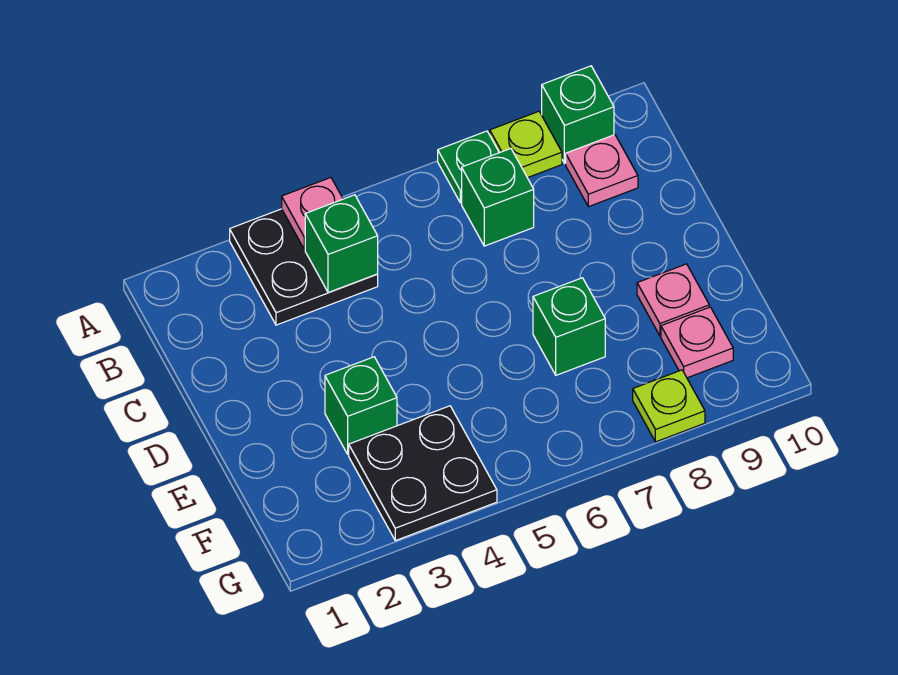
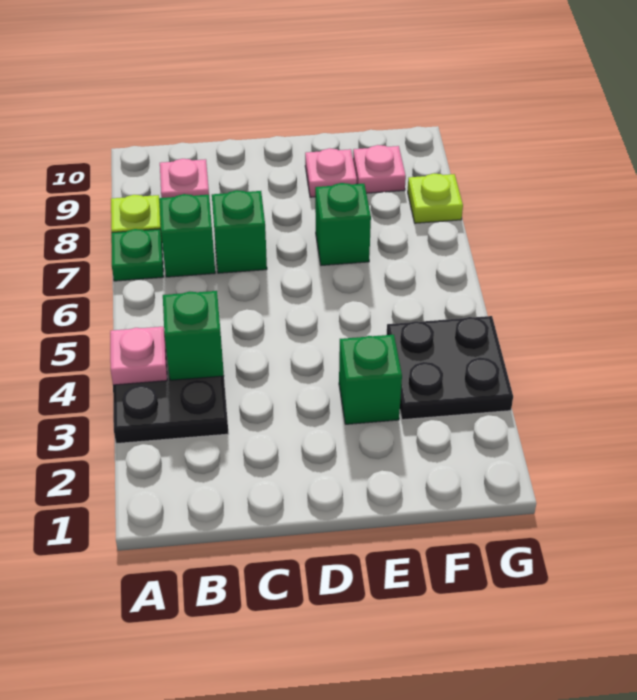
green 1x1 brick [542,66,614,163] -> green 1x1 brick moved to [212,190,267,273]

